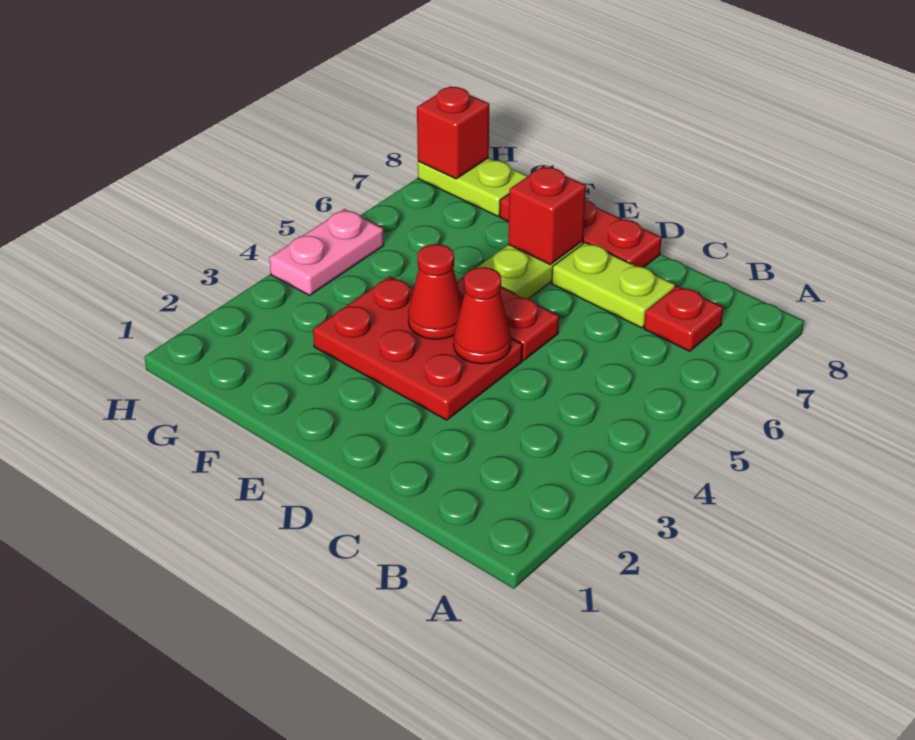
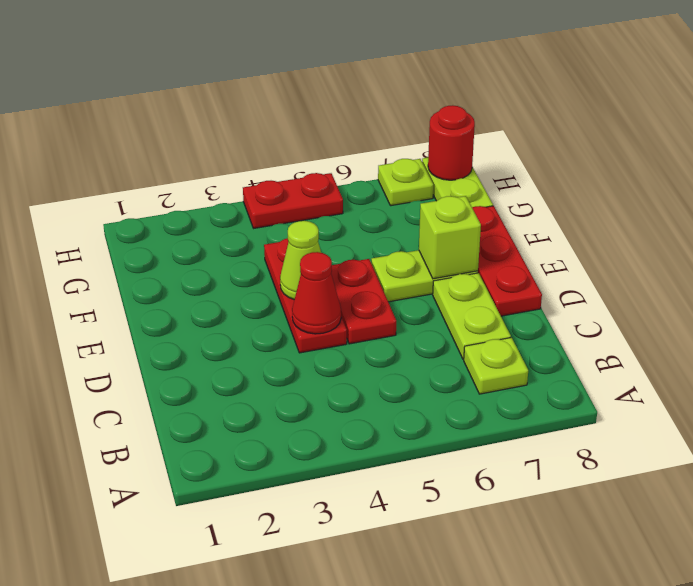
red 1x1 plate [644,286,723,351] -> lime 1x1 plate [464,338,528,394]
red 2x3 plate [313,276,522,420] -> red 1x3 plate [264,238,347,353]
red 1x1 cone [408,244,462,339] -> lime 1x1 cone [280,221,321,300]
red 1x1 brick [508,166,586,265] -> lime 1x1 brick [419,196,481,279]
pink 1x2 plate [269,209,384,295] -> red 1x2 plate [243,173,343,228]
none -> lime 1x1 plate [378,159,433,206]
red 1x1 brick [417,86,489,179] -> red 1x1 round brick [428,105,475,180]

